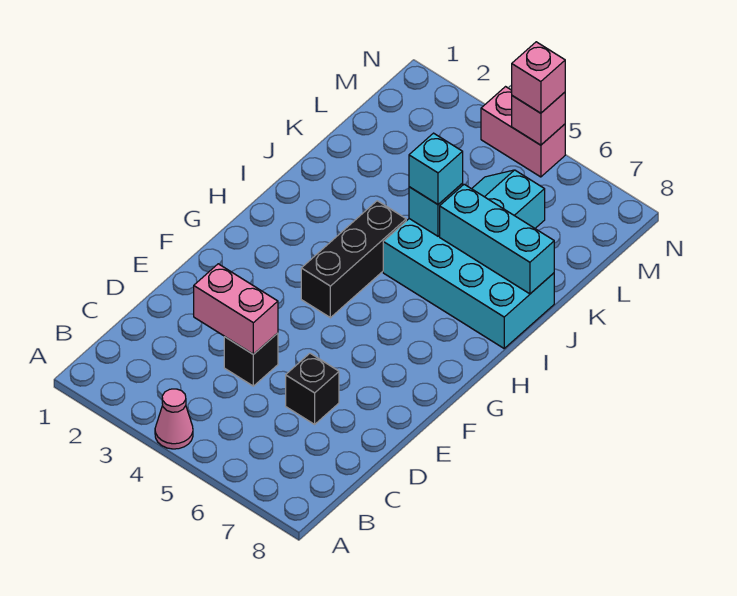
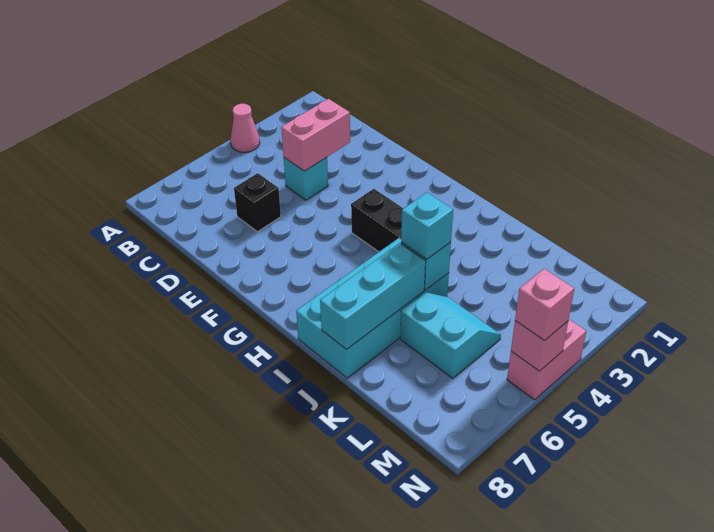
black 1x1 brick [224,333,278,386] -> cyan 1x1 brick [284,157,328,200]

